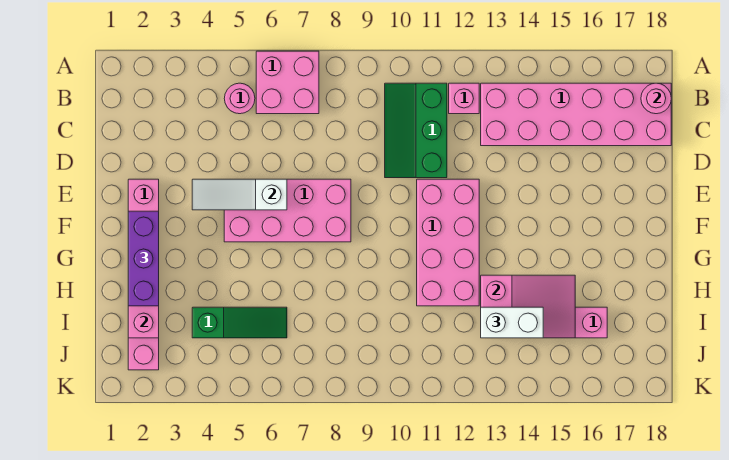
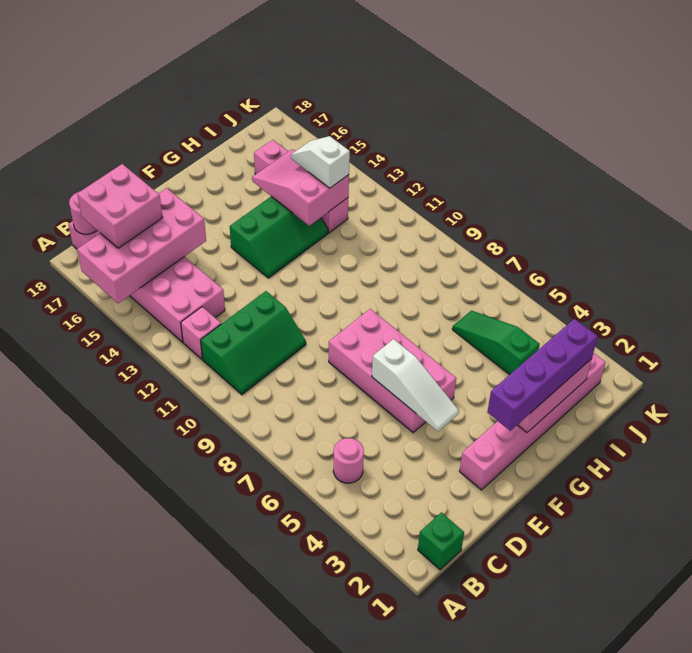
pink 2x2 brick [256,51,319,114] -> pink 2x2 brick moved to [77,164,163,248]
none -> green 1x1 brick [418,512,464,570]
pink 2x4 brick [417,179,479,306] -> pink 2x4 brick moved to [77,188,206,303]
purple 1x3 brick [128,211,159,306] -> purple 1x4 brick [487,319,598,431]
none -> green 2x3 slope [230,196,328,278]
white 1x2 brick [481,307,543,338] -> white 1x2 slope [291,136,350,188]

